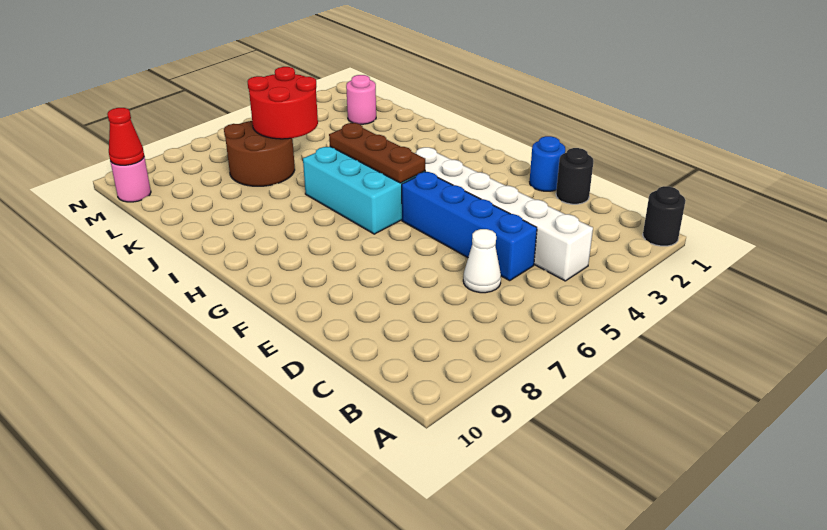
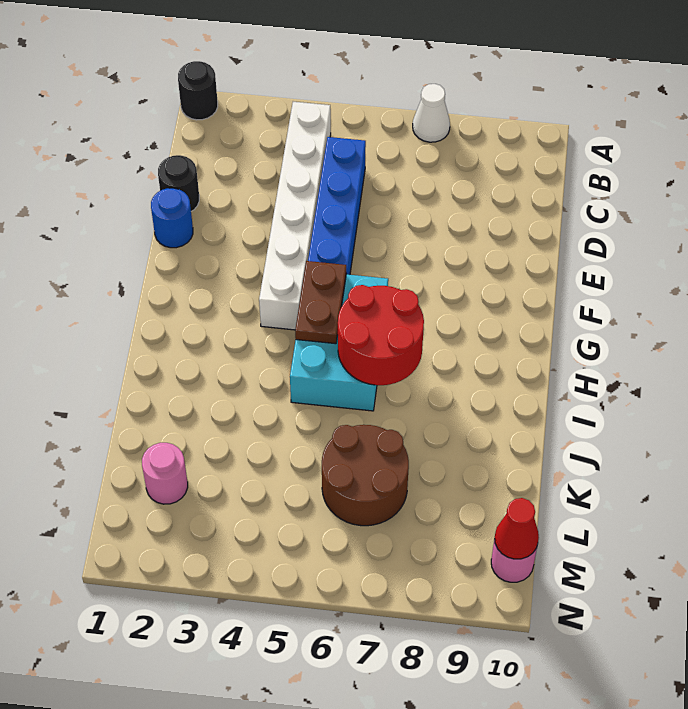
white 1x1 cone [463,229,501,293] -> white 1x1 cone moved to [413,84,450,142]
brown 1x3 plate [329,123,425,183] -> brown 1x2 plate [295,261,346,344]
red 2x2 round brick [247,67,318,139] -> red 2x2 round brick moved to [338,285,424,385]

